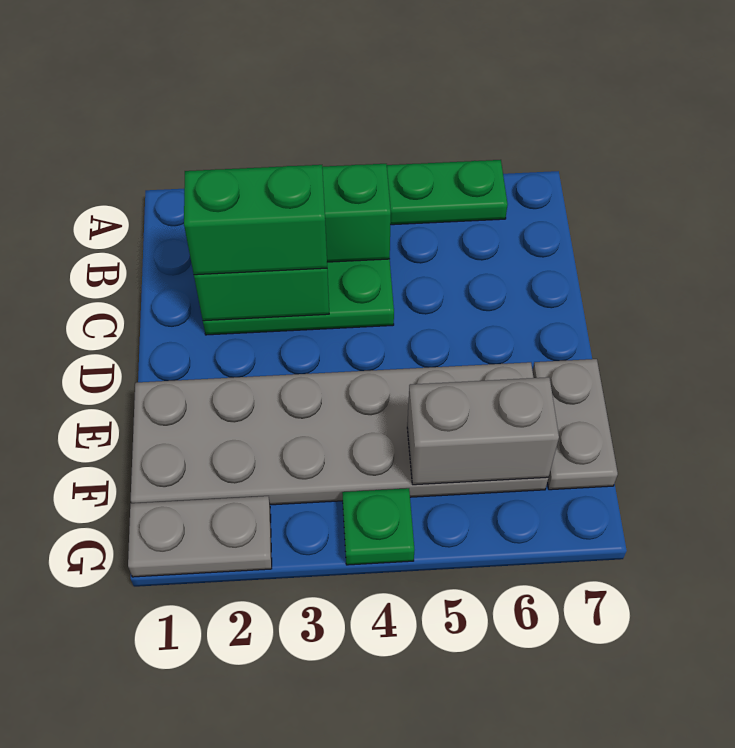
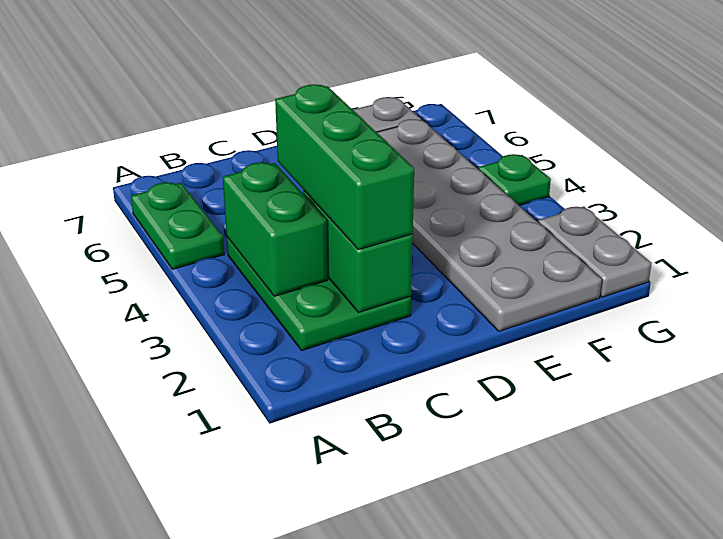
green 1x2 brick [184,165,327,275] -> green 1x3 brick [275,84,414,250]
grey 1x2 brick [407,377,559,485] -> none

